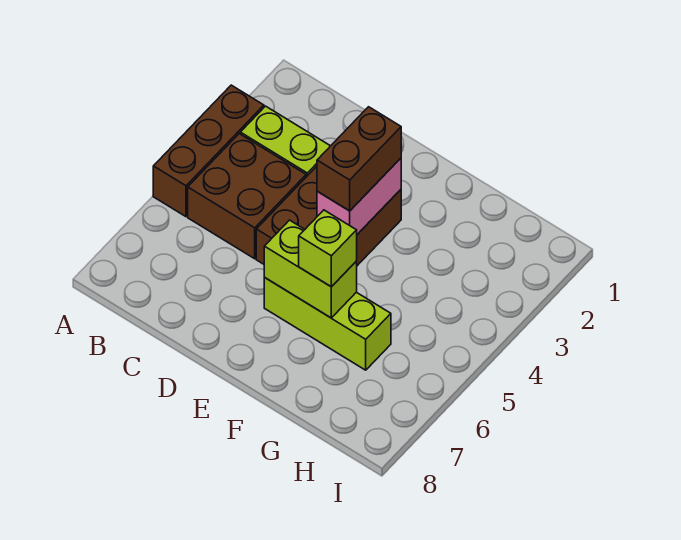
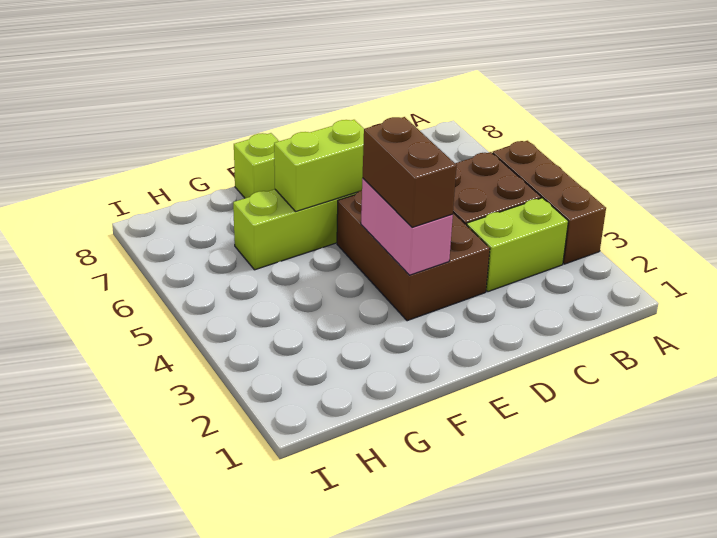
lime 1x1 brick [299,210,357,287] -> lime 1x1 brick moved to [234,133,279,198]

